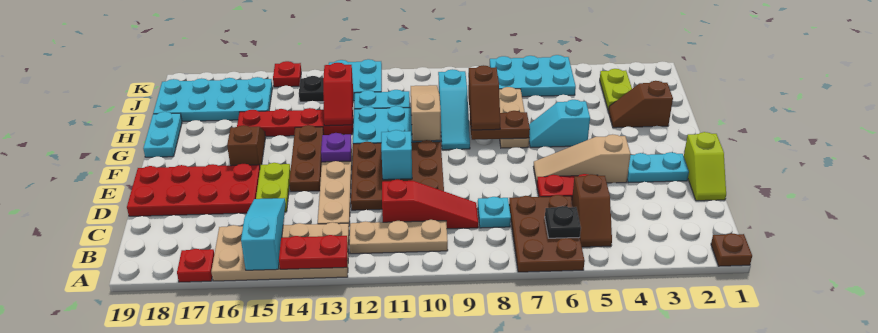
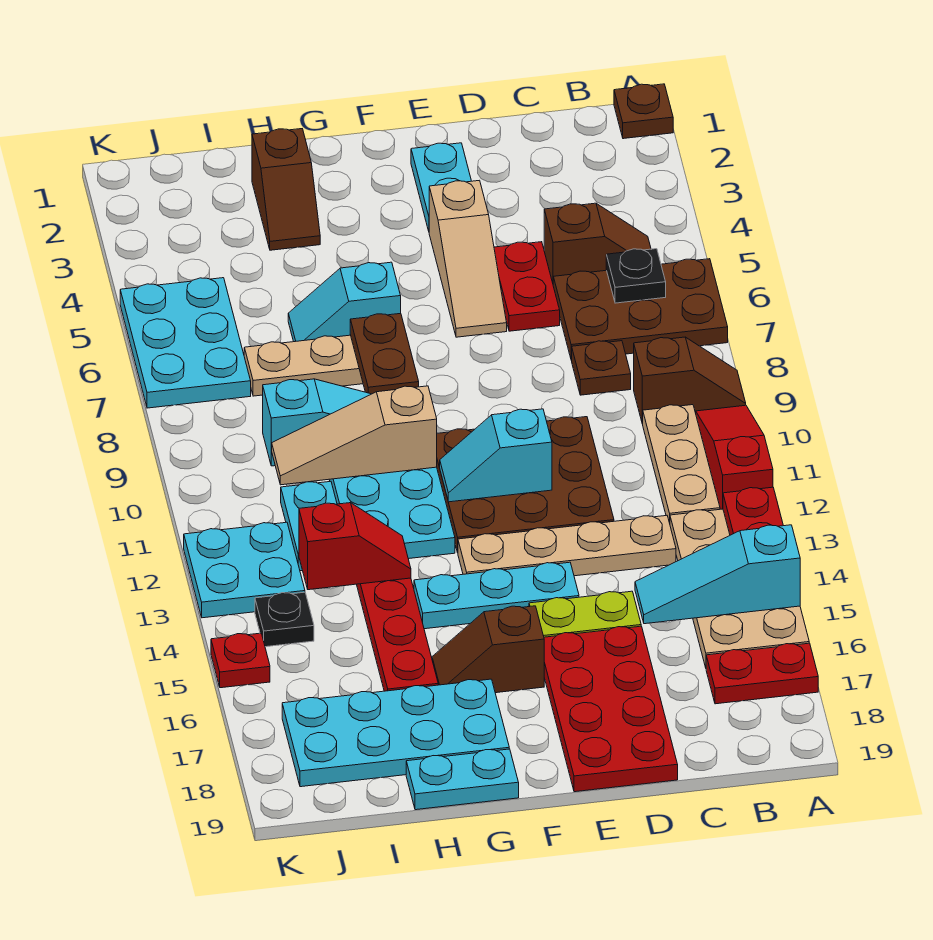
red 1x1 plate [177,249,214,282] -> red 1x2 plate [706,643,818,704]
cyan 1x1 plate [478,197,511,228] -> brown 1x1 plate [572,341,631,395]
red 1x3 slope [382,180,478,229] -> red 1x3 slope moved to [696,405,773,509]
lime 1x2 slope [684,132,726,201] -> none
brown 1x3 plate [289,125,324,192] -> cyan 1x3 plate [414,562,579,629]
purple 1x1 plate [321,133,351,162] -> none
cyan 1x2 slope [529,100,590,147] -> cyan 1x2 slope turned to [288,262,401,342]
brown 1x2 slope [468,65,500,130] -> brown 1x2 slope moved to [634,337,746,424]
lime 1x2 plate [600,69,632,110] -> none
cyan 2x4 plate [153,77,272,121] -> cyan 2x4 plate turned to [282,679,509,787]

